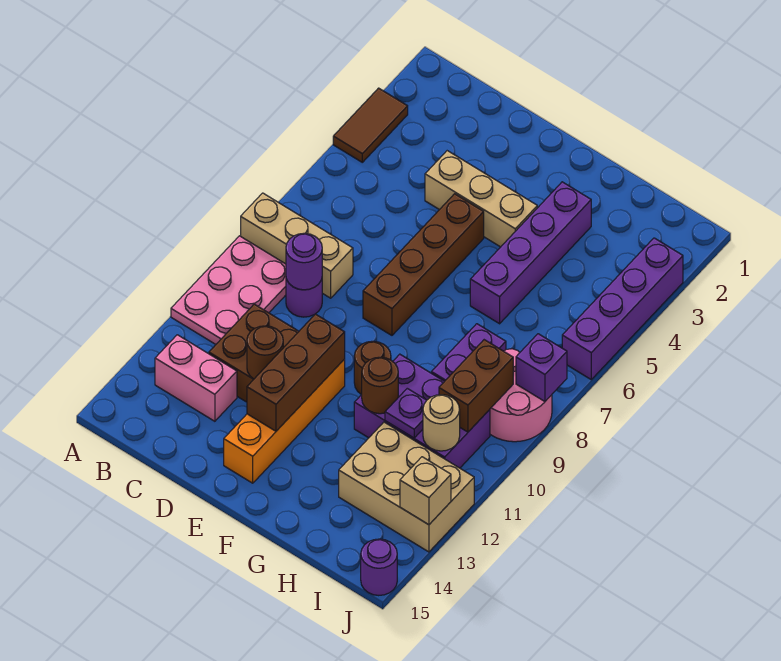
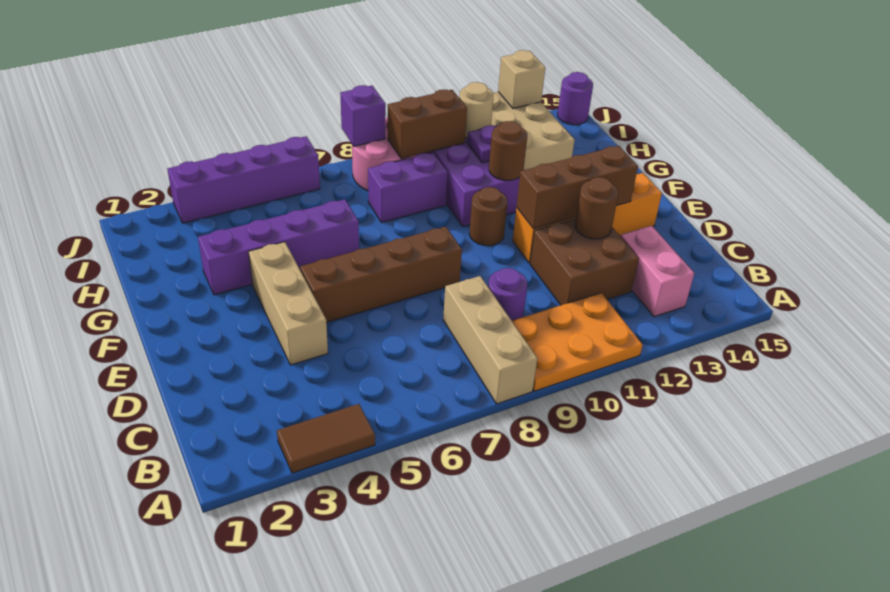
pink 2x3 plate [171,236,286,344] -> orange 2x3 plate [512,293,643,391]
purple 1x1 round brick [286,233,322,290] -> none

